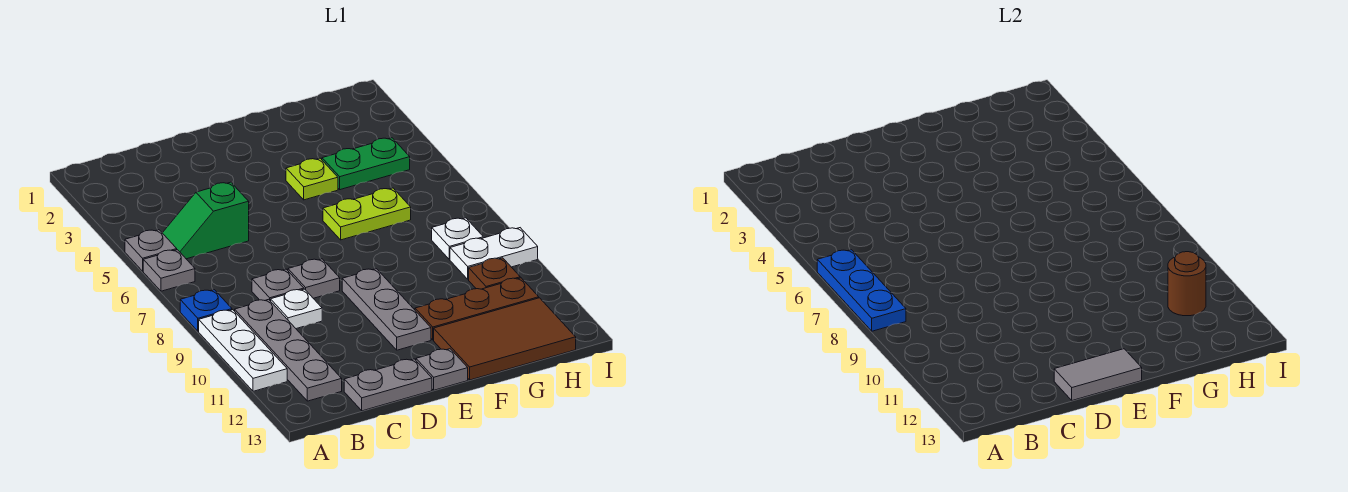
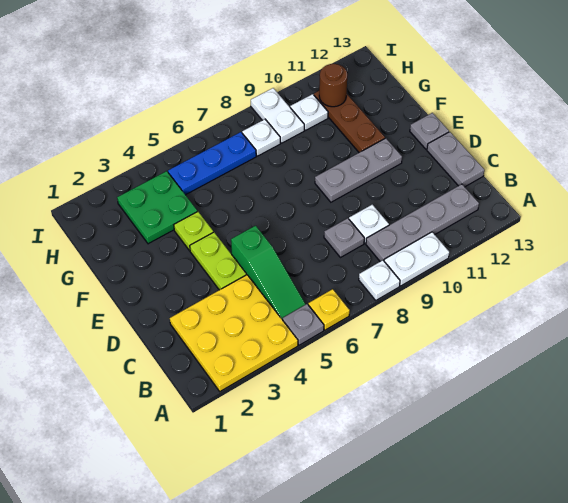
none -> yellow 3x3 plate [170,275,298,391]
grey 1x1 plate [143,250,195,291] -> yellow 1x1 plate [308,289,350,330]
blue 1x3 plate [817,250,906,331] -> blue 1x3 plate moved to [168,132,256,195]
blue 1x1 plate [180,290,232,331] -> white 1x1 plate [359,260,400,300]
white 1x3 plate [199,310,287,391] -> white 1x2 plate [384,232,449,286]
green 1x2 slope [163,182,249,259] -> green 1x3 slope [231,226,306,320]
grey 1x1 plate [288,259,340,298] -> none
grey 1x2 tile [1054,349,1142,400] -> none
lime 1x2 plate [323,188,411,240] -> lime 1x2 plate moved to [190,232,246,290]
brown 2x3 tile [434,298,576,380] -> none
green 1x2 plate [322,138,410,190] -> green 2x2 plate [117,171,197,244]
brown 1x1 plate [469,258,520,289] -> white 1x1 plate [290,94,328,130]

